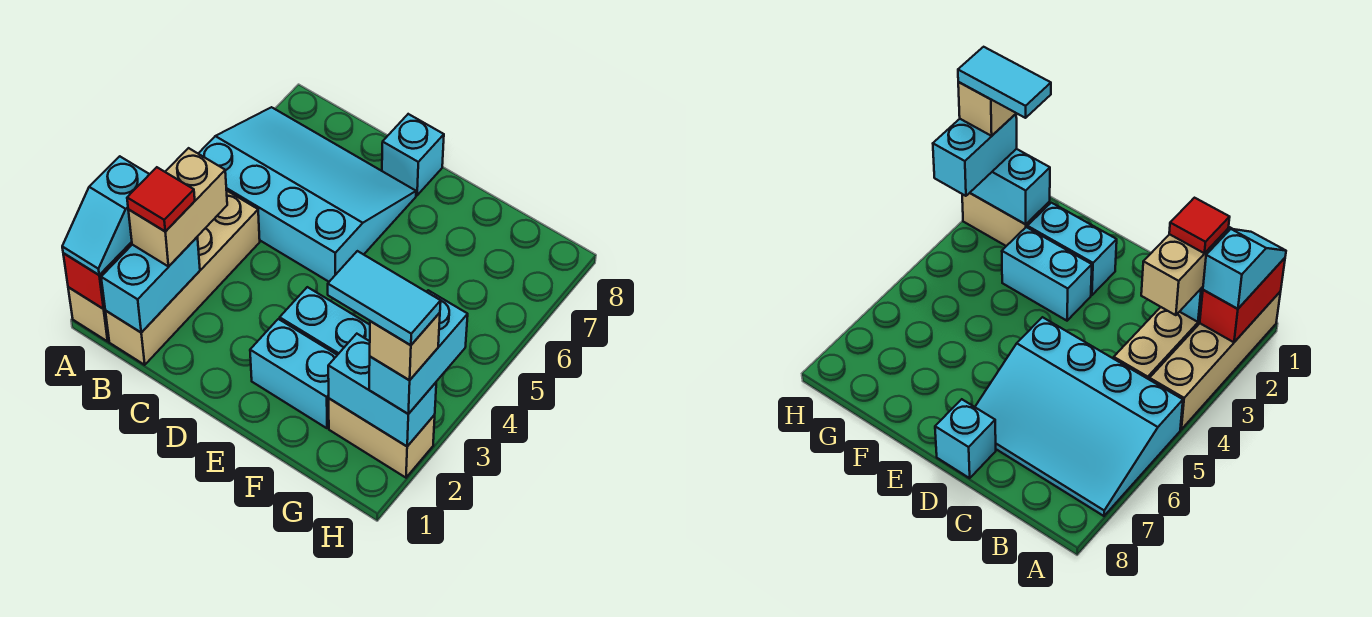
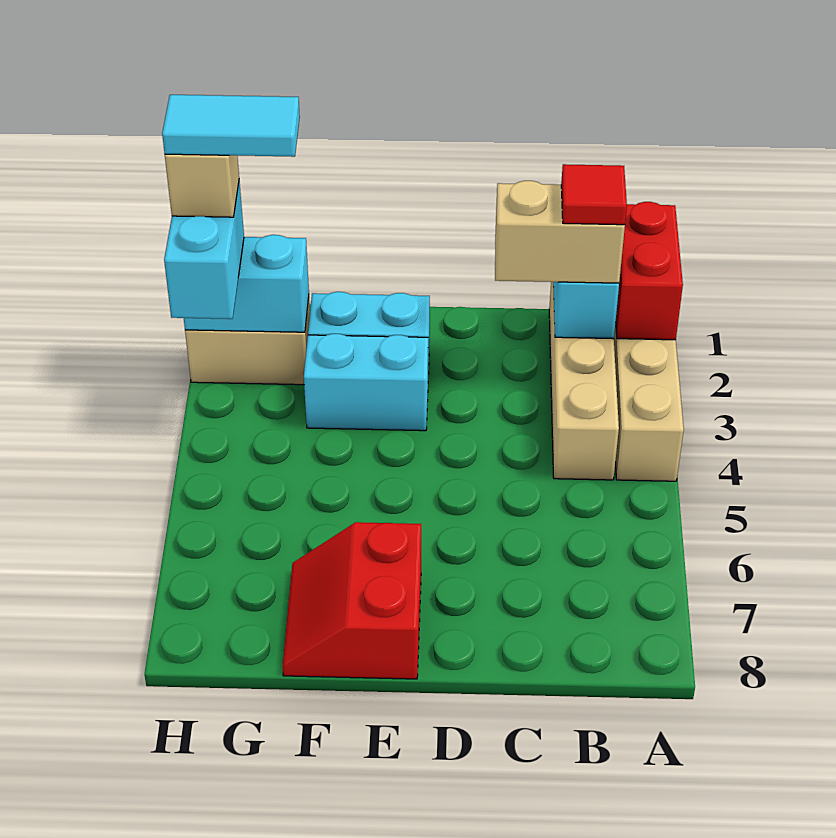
cyan 1x2 slope [62,156,149,275] -> none
cyan 3x4 slope [198,107,416,282] -> none
tan 1x2 brick [128,148,227,267] -> tan 1x2 brick turned to [495,181,625,283]
cyan 1x1 brick [382,114,444,195] -> none
none -> red 2x2 slope [283,522,421,679]

